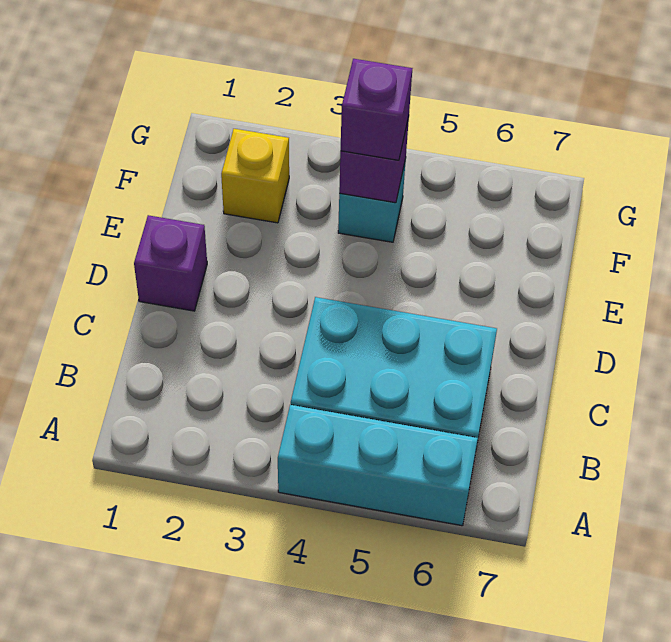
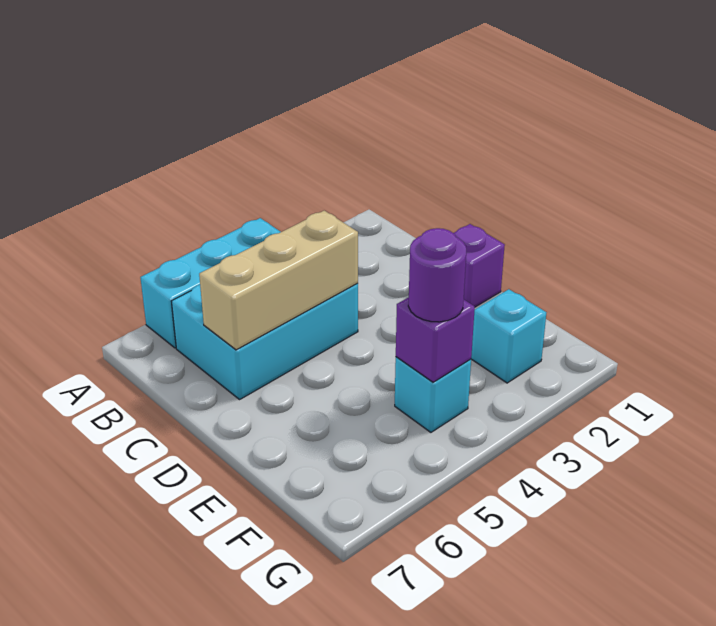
none -> tan 1x3 brick [199,211,358,350]
yellow 1x1 brick [221,129,289,223] -> cyan 1x1 brick [471,289,546,383]
purple 1x1 brick [341,59,412,160] -> purple 1x1 round brick [408,228,466,322]

